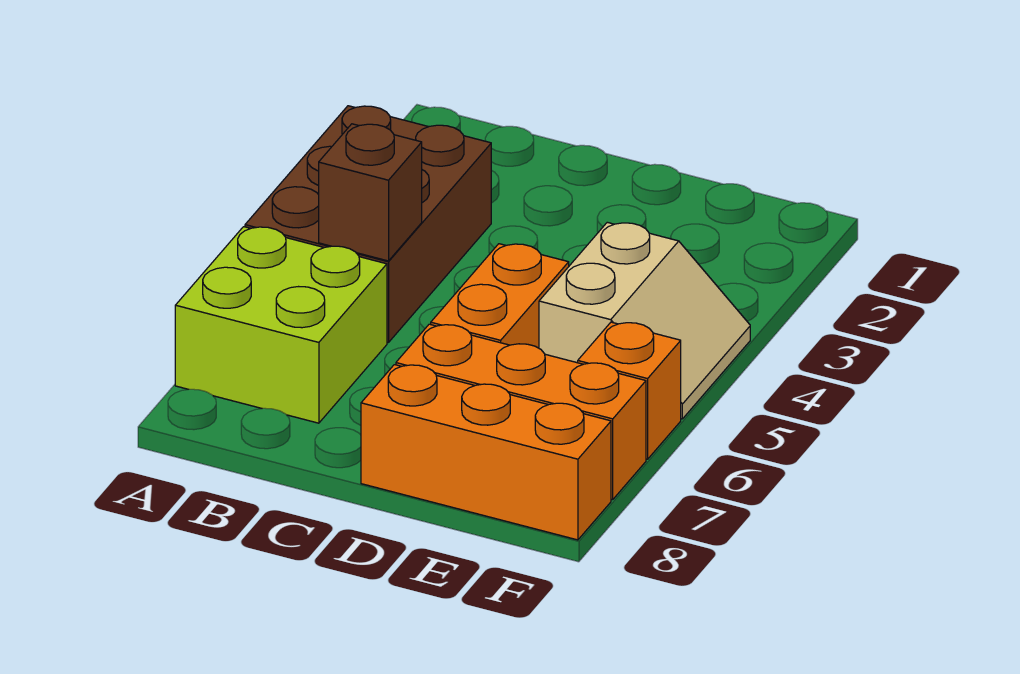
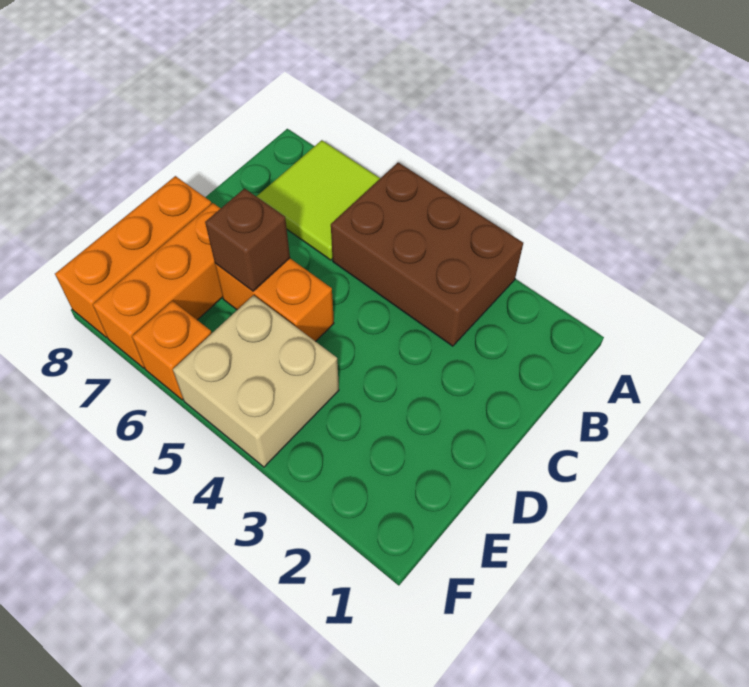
lime 2x2 brick [175,227,387,423] -> lime 2x2 tile [256,140,380,260]
brown 1x1 brick [319,124,422,261] -> brown 1x1 brick moved to [205,188,290,291]
tan 2x2 slope [539,222,750,419] -> tan 2x2 brick [173,295,339,467]

